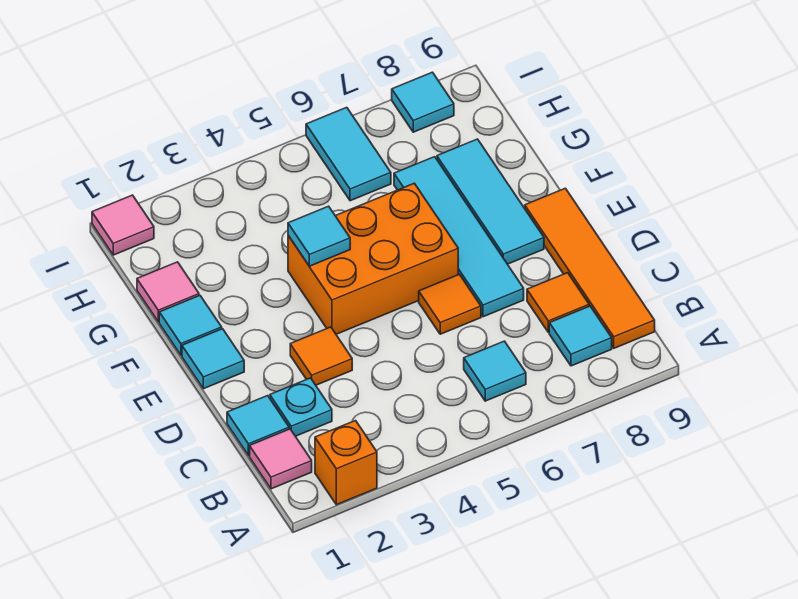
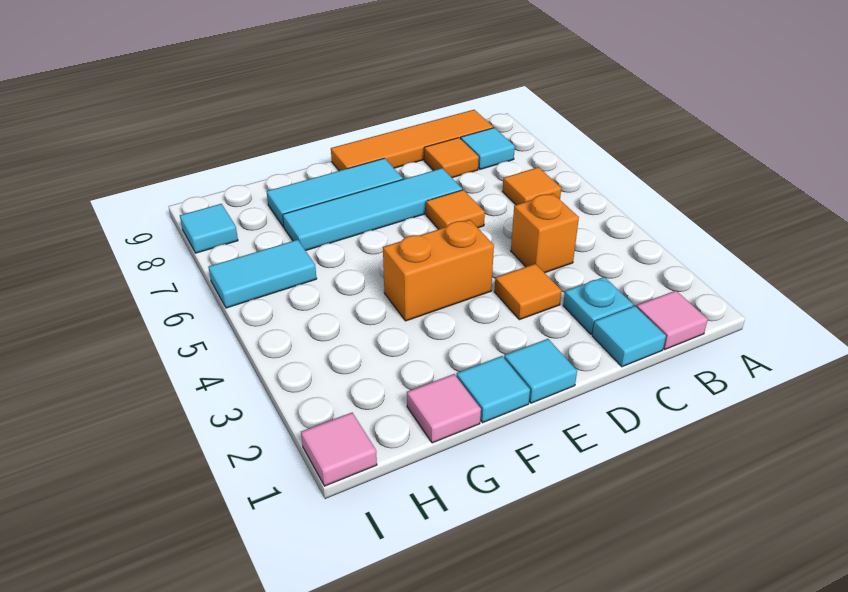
orange 1x1 brick [315,421,377,505] -> orange 1x1 brick moved to [511,194,579,273]
cyan 1x1 tile [464,341,526,401] -> orange 1x1 tile [503,167,561,205]
orange 2x3 brick [288,183,458,334] -> orange 1x2 brick [383,220,494,321]
cyan 1x1 tile [288,206,350,266] -> none

